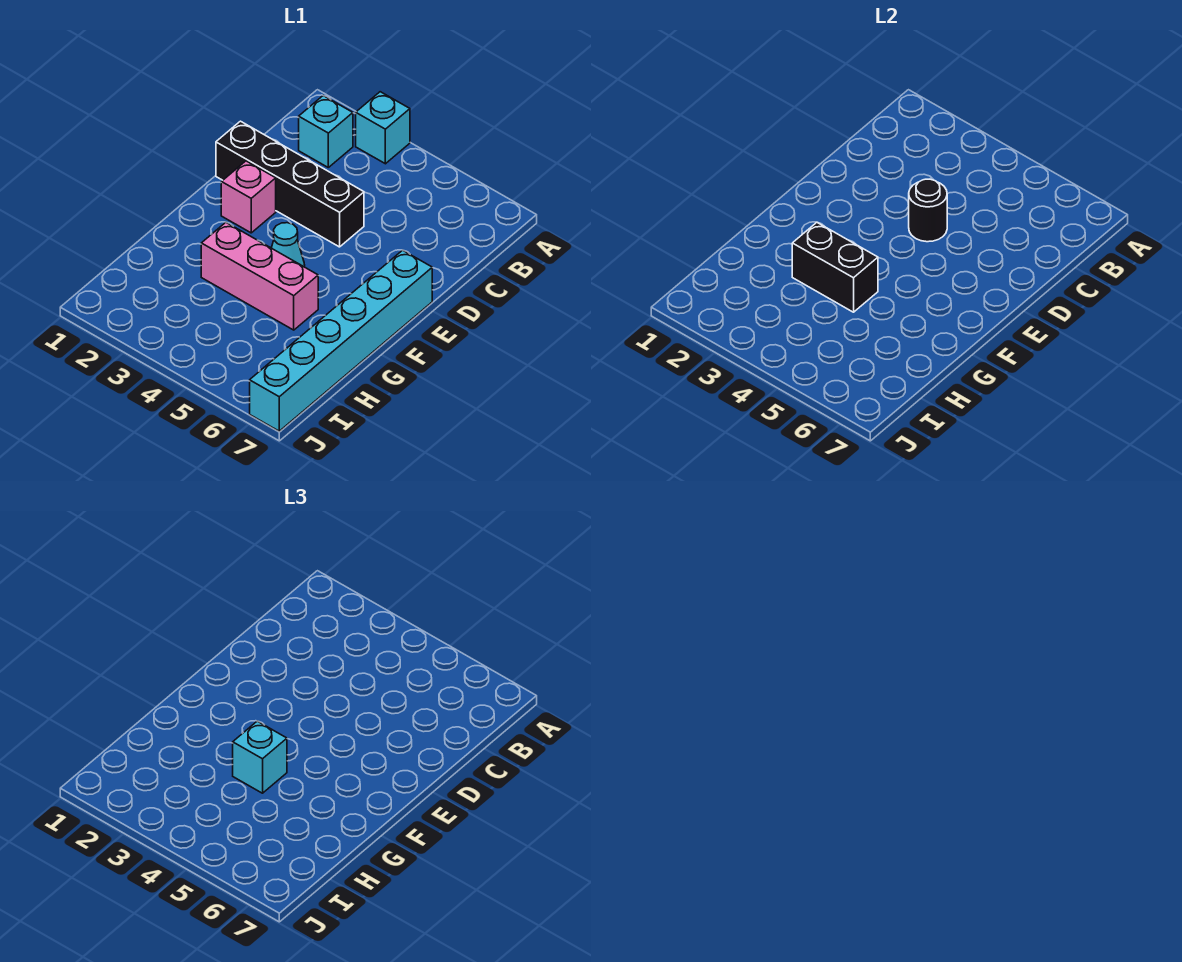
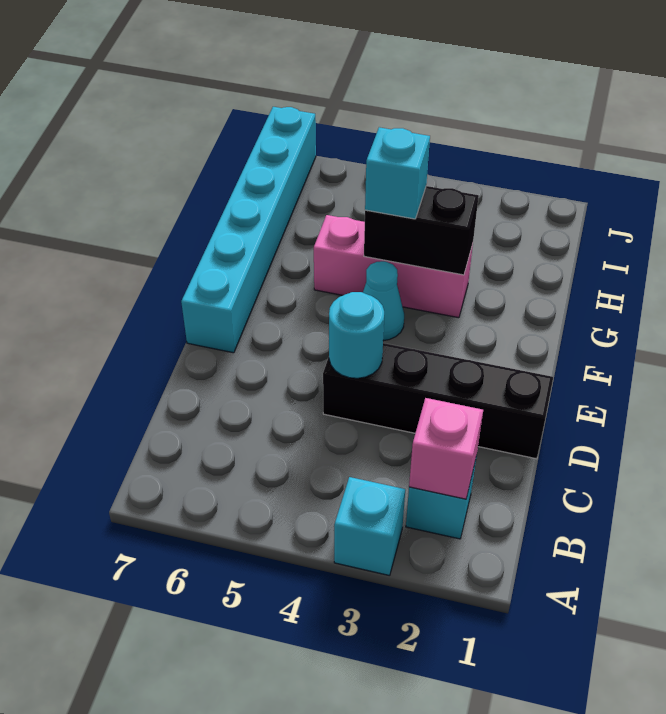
black 1x1 round brick [909,179,947,242] -> cyan 1x1 round brick [329,292,384,378]
pink 1x1 brick [221,161,276,233] -> pink 1x1 brick moved to [409,398,483,499]

